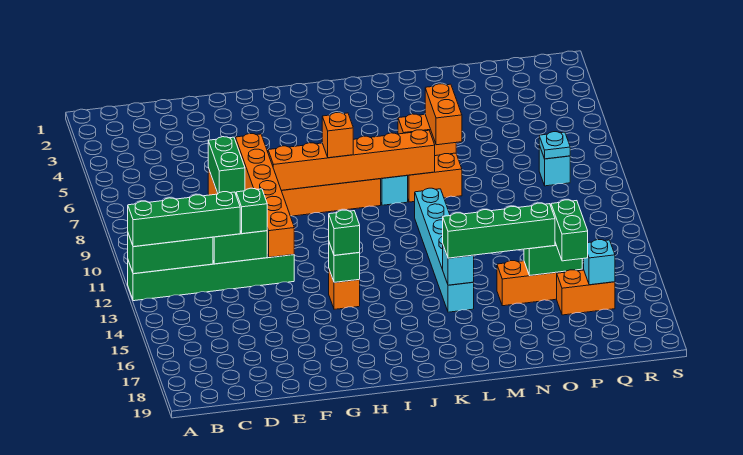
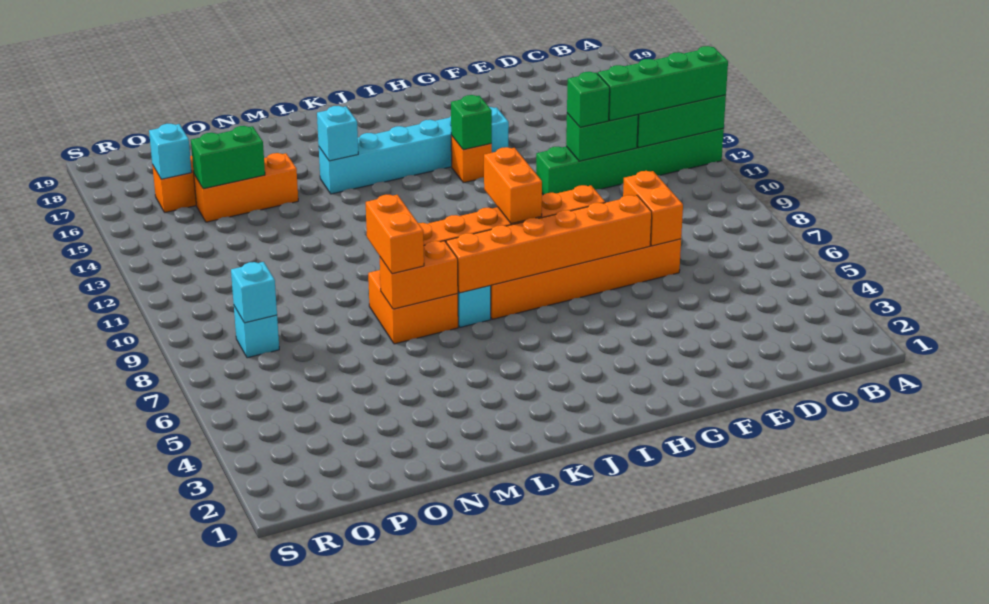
green 1x2 brick [208,137,245,194] -> orange 1x2 brick [623,171,683,246]
orange 1x6 brick [235,134,294,257] -> orange 1x6 brick turned to [446,195,652,293]
green 1x1 brick [329,210,360,255] -> none
orange 1x1 brick [322,113,353,158] -> orange 1x2 brick [484,147,542,224]
cyan 1x6 brick [415,188,474,312] -> cyan 1x6 brick turned to [319,107,509,194]
green 1x4 brick [443,203,555,258] -> none
green 1x2 brick [551,200,588,261] -> none
cyan 1x1 plate [539,132,570,159] -> cyan 1x1 brick [231,262,277,323]

